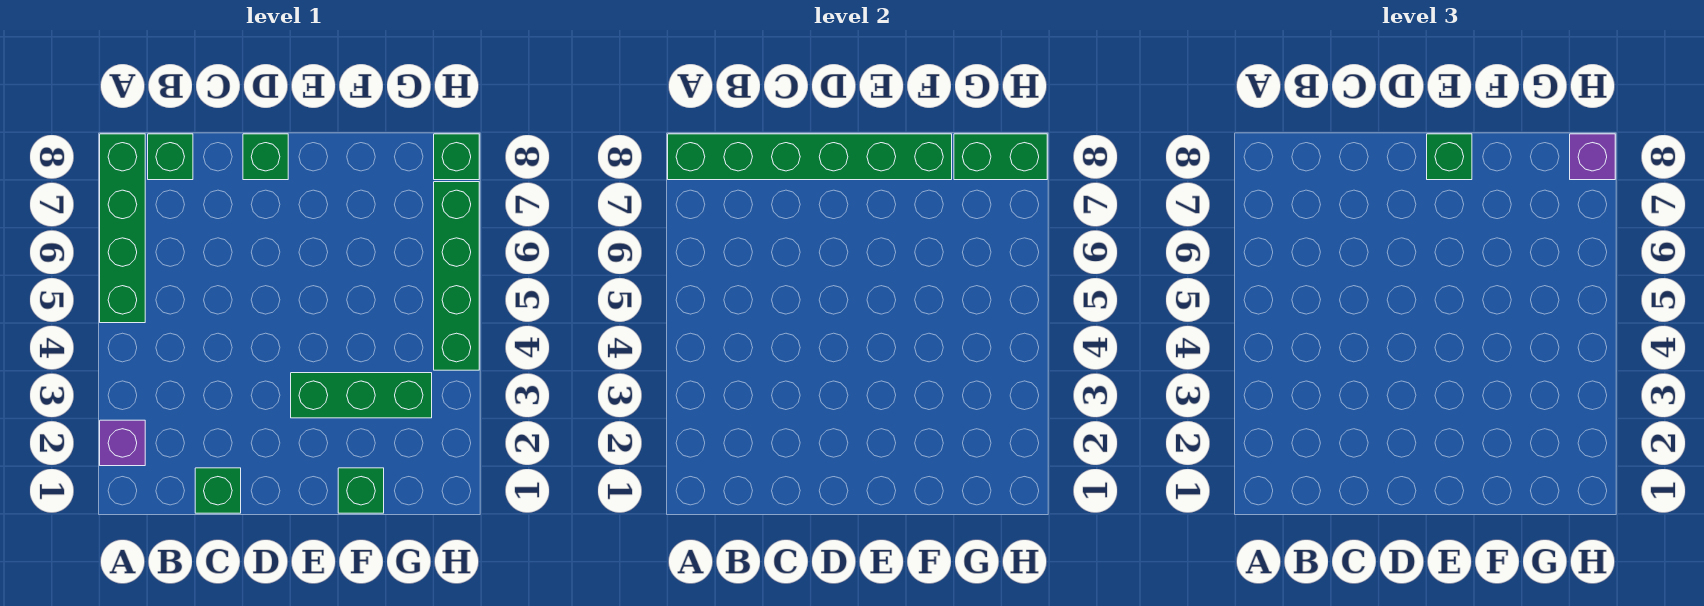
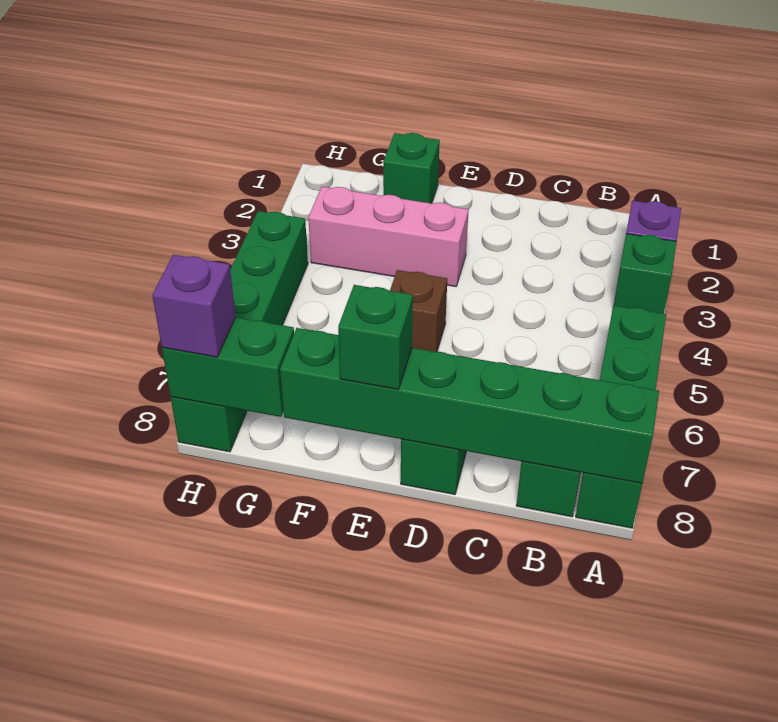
green 1x1 brick [195,468,241,513] -> green 1x1 brick moved to [614,234,677,314]
green 1x3 brick [291,373,432,418] -> pink 1x3 brick [308,187,469,287]
none -> brown 1x1 brick [390,270,447,352]

